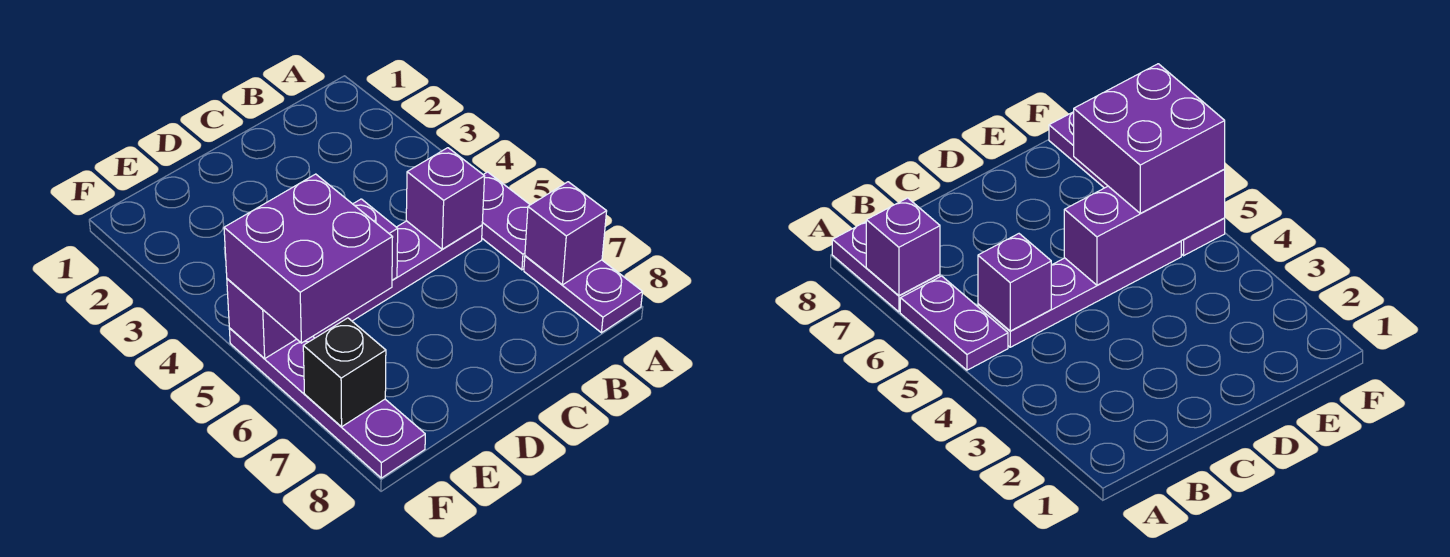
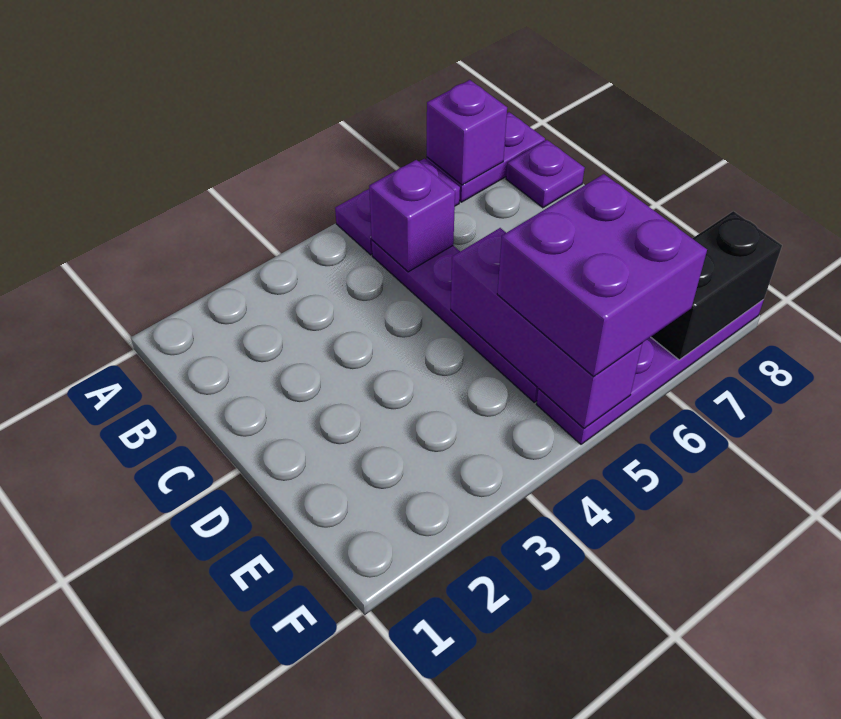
none -> purple 1x1 plate [506,140,585,208]
black 1x1 brick [303,318,386,427] -> black 1x2 brick [651,211,782,360]

